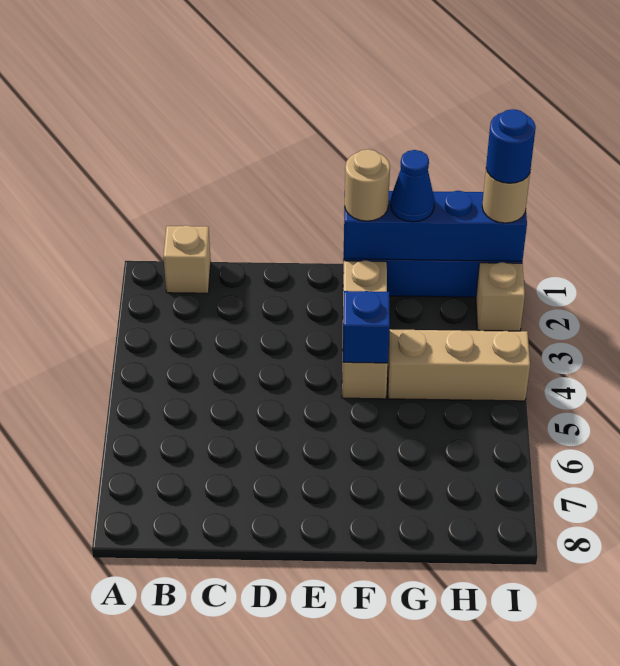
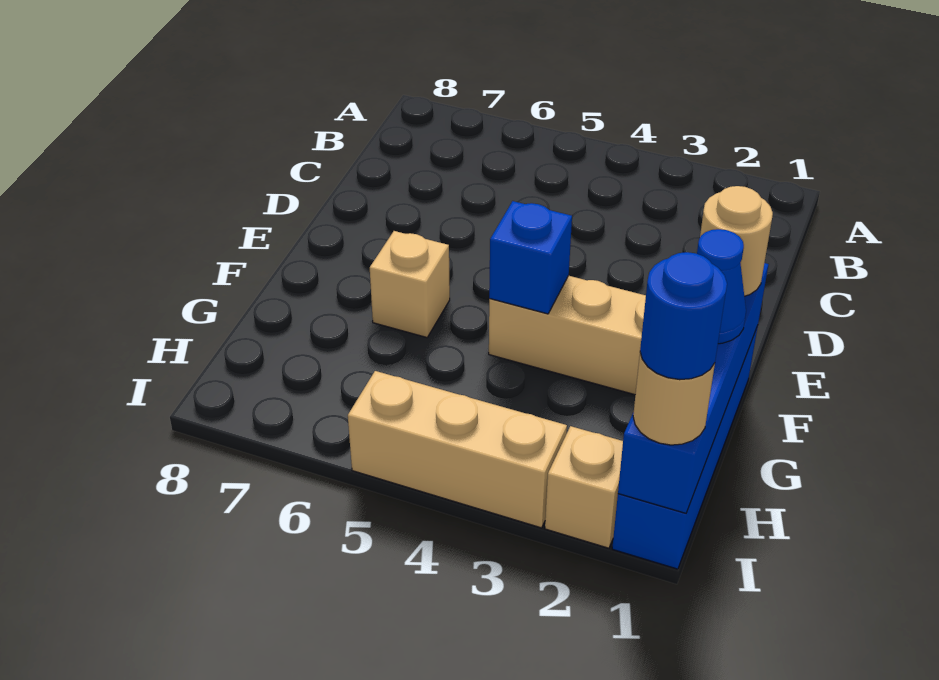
tan 1x1 brick [163,225,211,293] -> tan 1x1 brick moved to [370,231,450,337]
tan 1x3 brick [388,329,530,401] -> tan 1x3 brick turned to [348,371,567,528]

